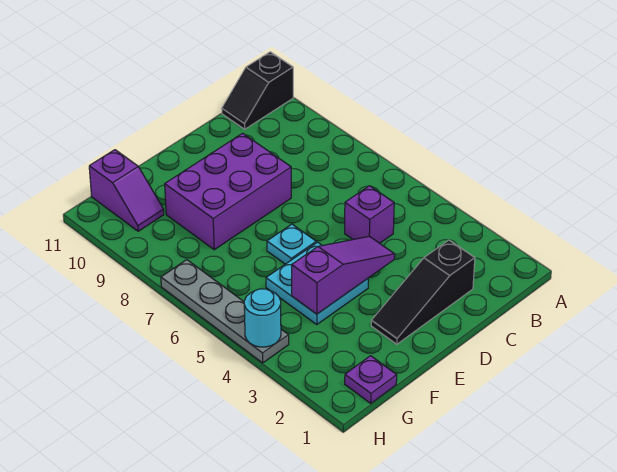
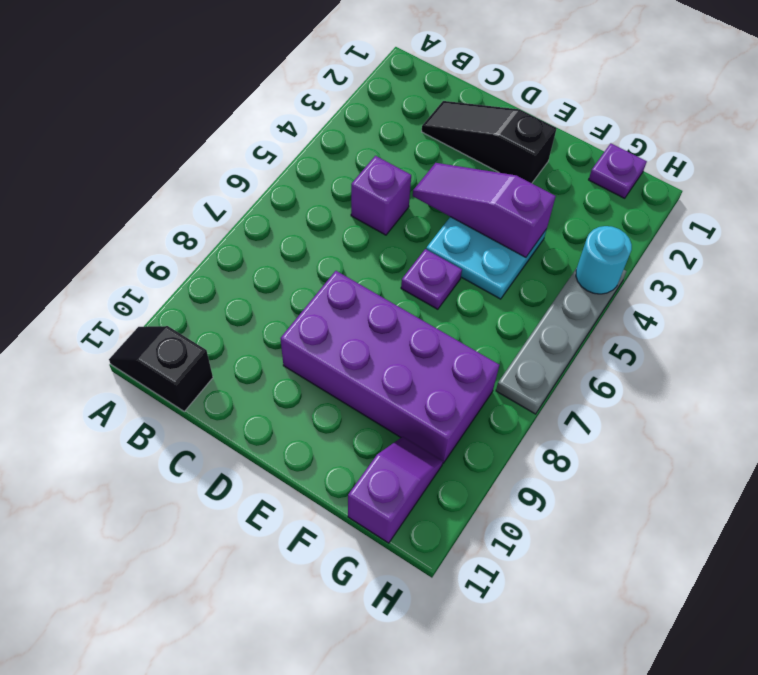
black 1x2 slope [222,52,293,129] -> black 1x2 slope turned to [109,326,213,411]
black 1x3 slope [371,240,475,344] -> black 1x3 slope turned to [422,101,557,183]
purple 2x3 brick [165,133,291,250] -> purple 2x4 brick [280,271,499,463]
cyan 1x1 plate [267,224,316,264] -> purple 1x1 plate [401,249,462,309]

